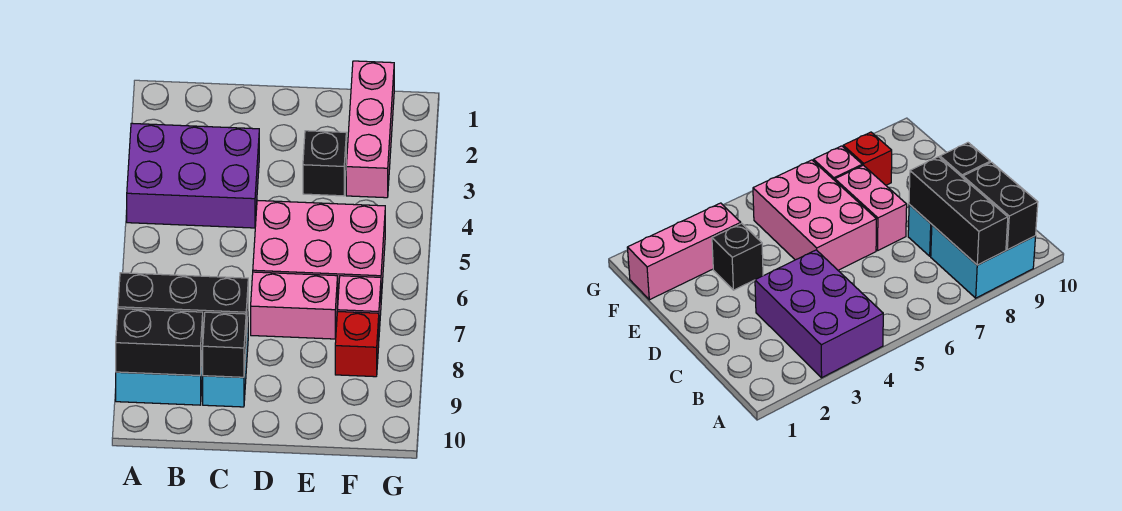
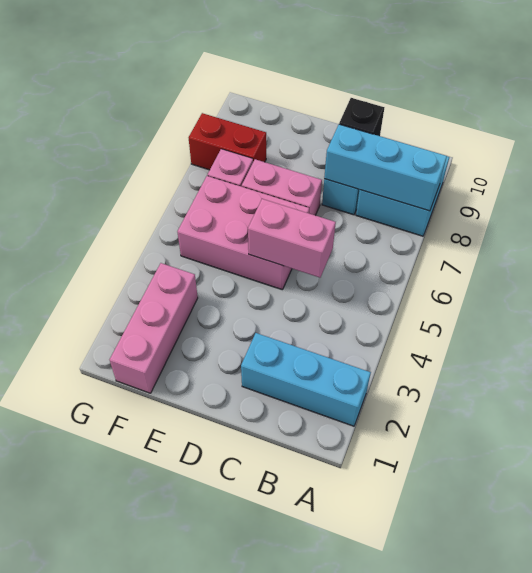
none -> cyan 1x3 brick [241,333,371,426]
purple 2x3 brick [127,123,259,228] -> none
black 1x3 brick [118,273,248,338] -> cyan 1x3 brick [324,124,447,211]
black 1x2 brick [116,309,203,376] -> none
none -> pink 1x2 brick [248,199,336,278]
black 1x1 brick [303,131,346,196] -> none
red 1x1 brick [335,311,379,377] -> red 1x2 brick [189,113,266,170]

